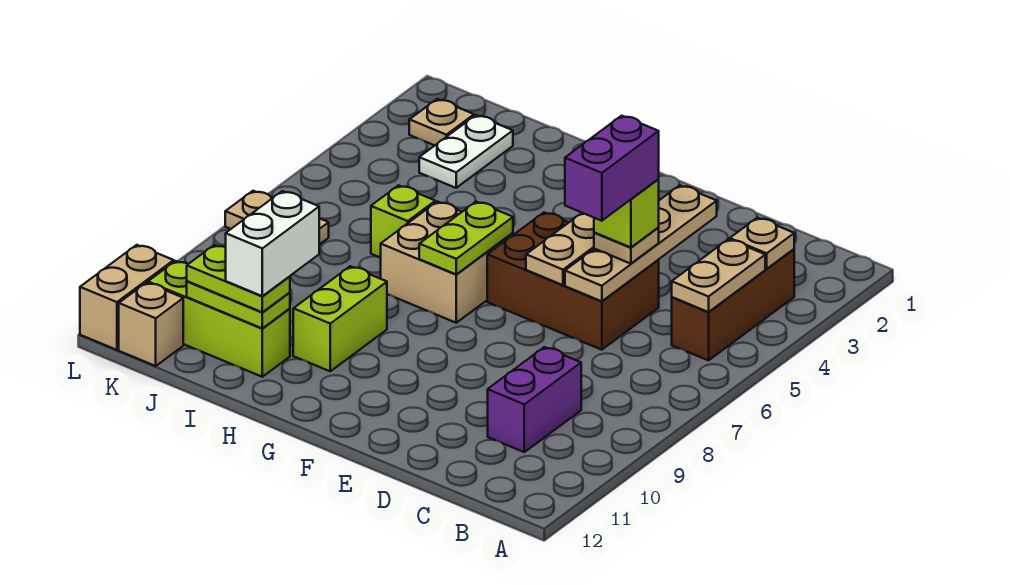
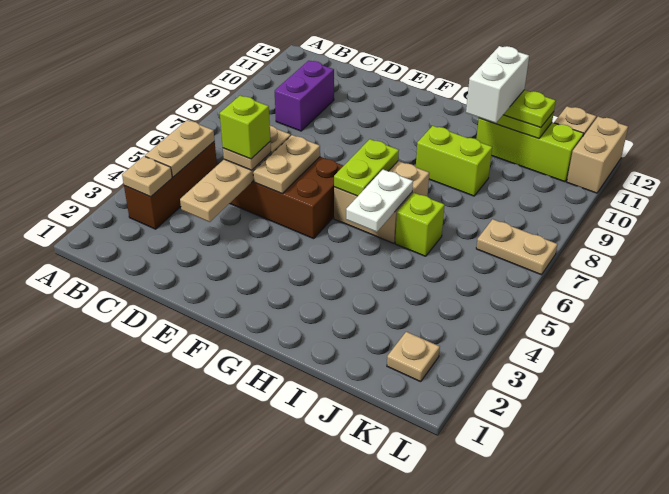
purple 1x2 brick [565,116,659,221] -> none
lime 1x2 brick [293,266,387,371] -> lime 1x2 brick turned to [416,126,492,196]
white 1x2 plate [419,115,513,188] -> white 1x2 plate moved to [346,170,413,232]

